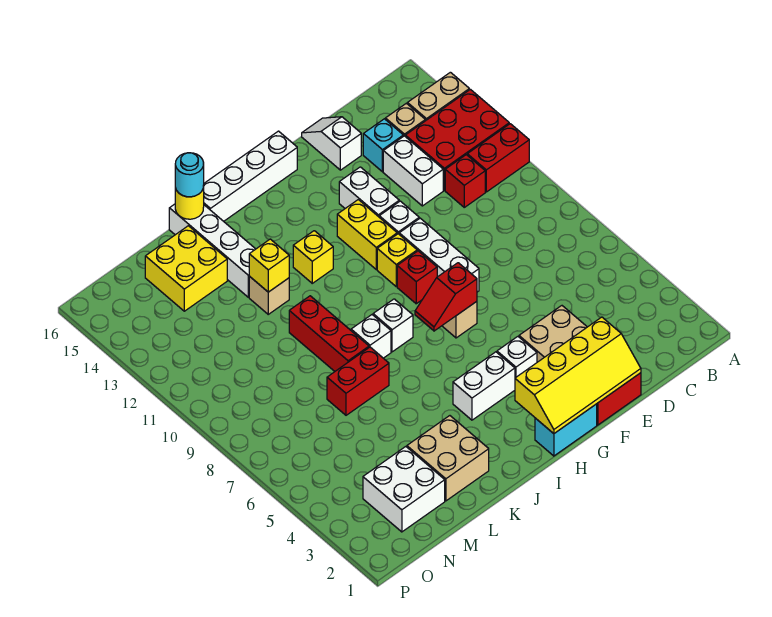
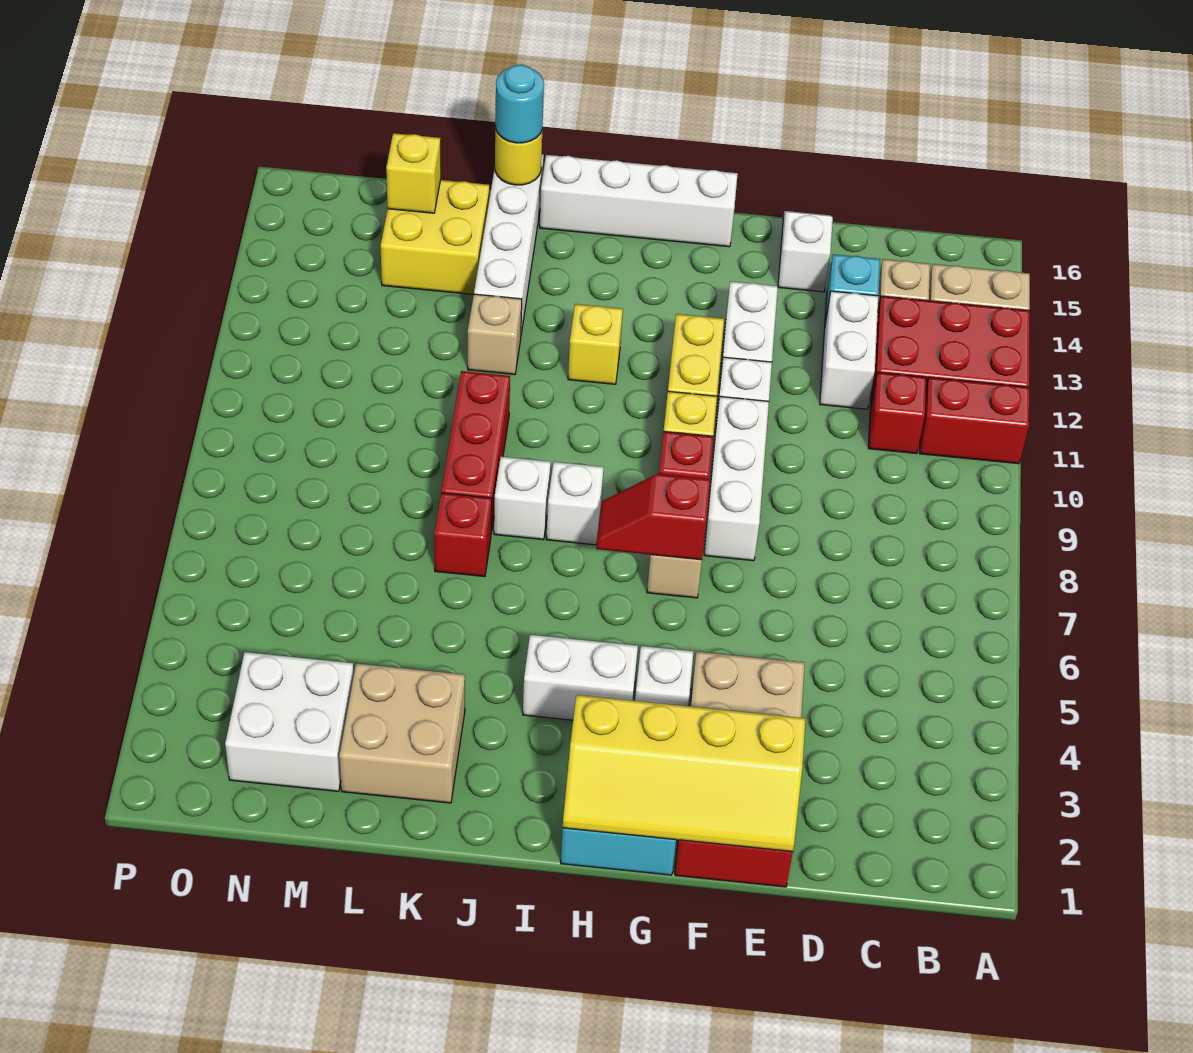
red 1x2 brick [327,347,389,415] -> red 1x1 brick [434,493,492,577]
yellow 1x1 brick [249,239,289,292] -> yellow 1x1 brick moved to [386,133,441,213]

